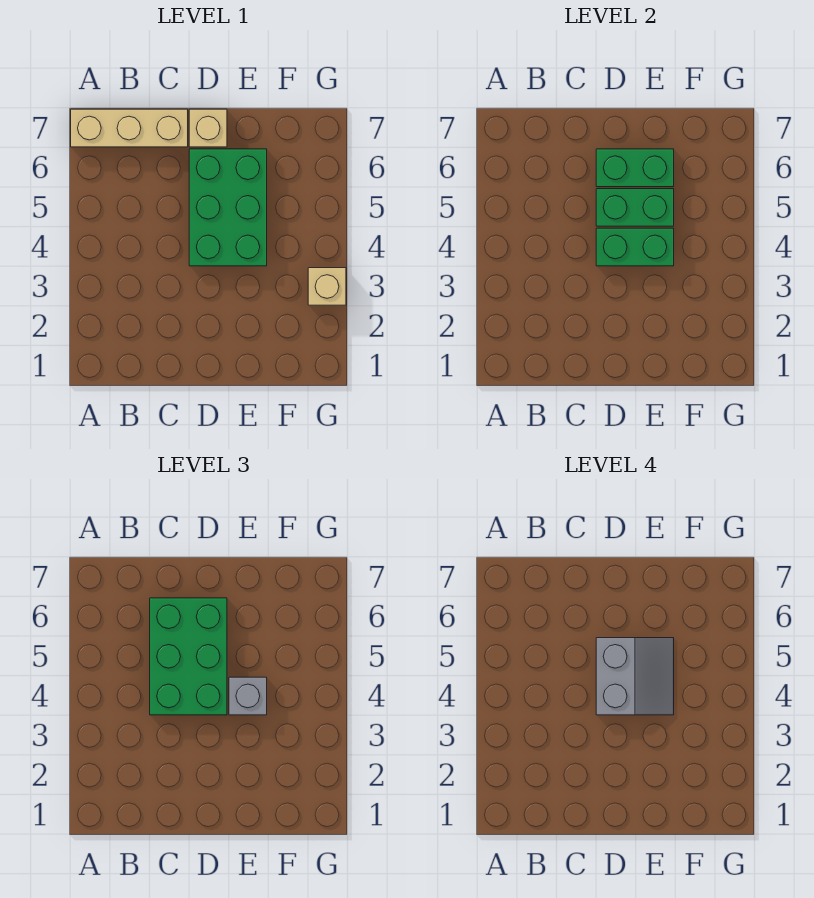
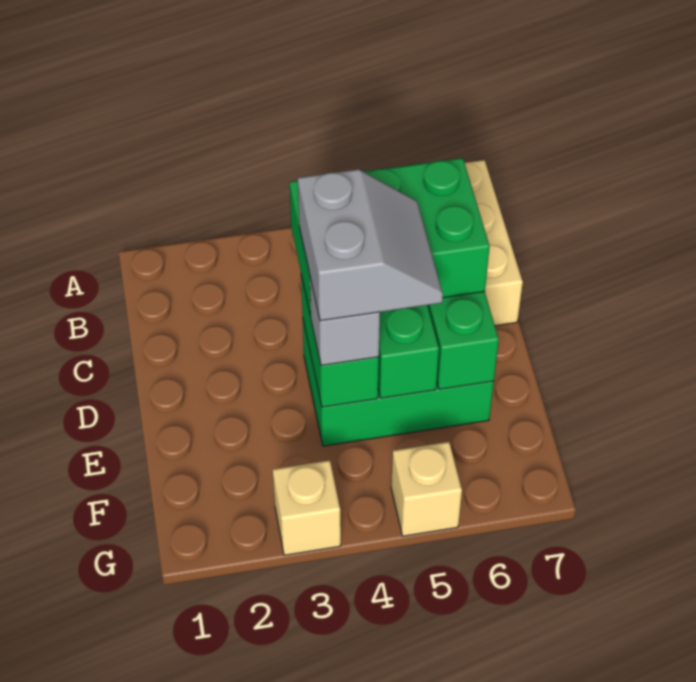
grey 2x2 slope [596,638,674,715] -> grey 2x2 slope turned to [298,169,443,321]
tan 1x1 brick [189,109,227,147] -> tan 1x1 brick moved to [391,442,462,536]

